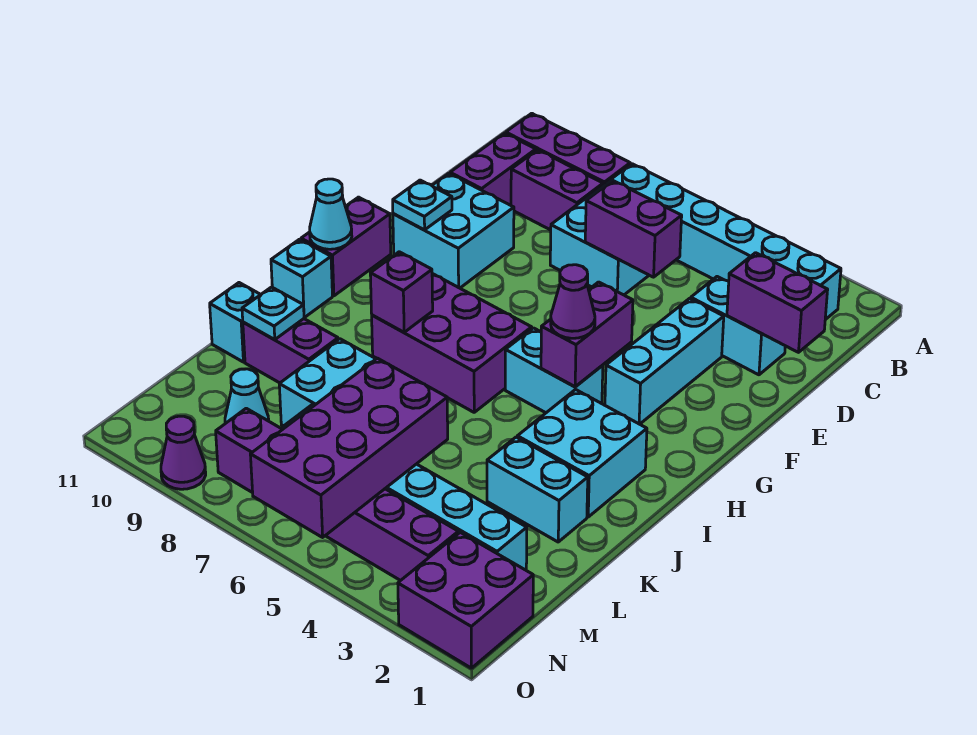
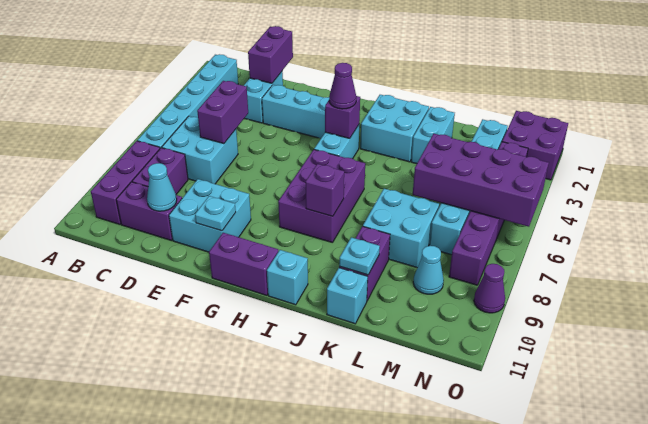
purple 1x2 brick [541,282,633,387] -> purple 1x1 brick [325,96,360,138]
cyan 1x1 cone [310,179,352,249] -> cyan 1x1 cone moved to [147,163,177,211]

